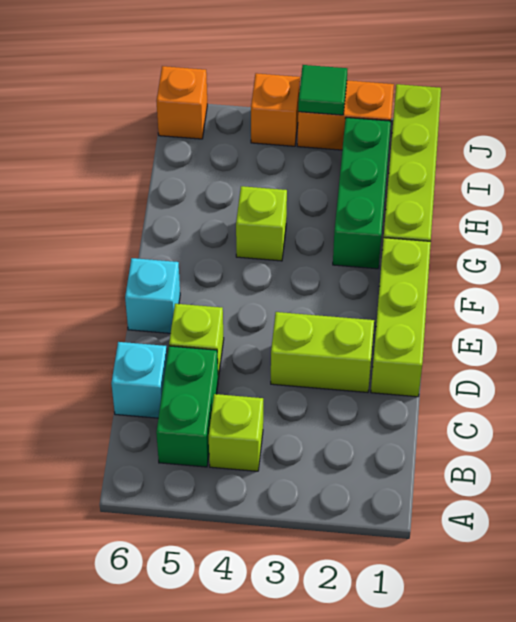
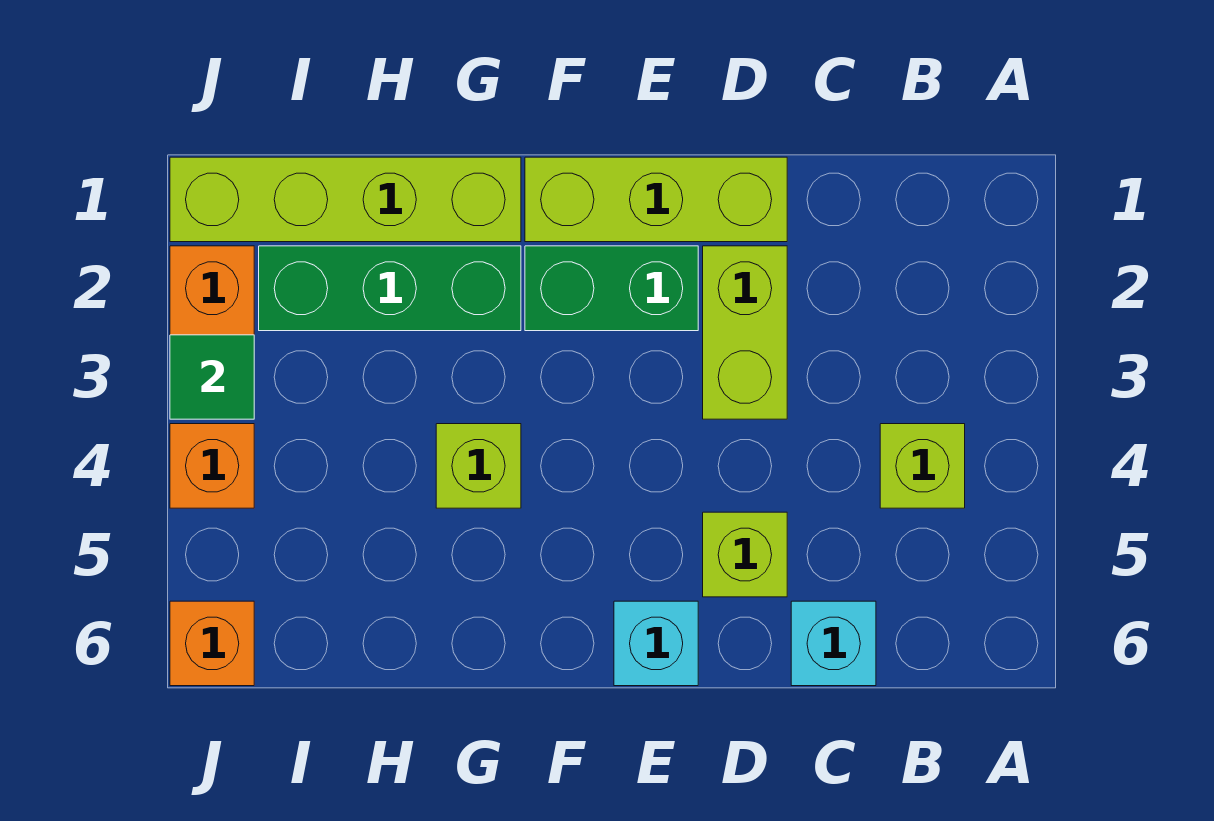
green 1x2 brick [156,346,218,467] -> green 1x2 brick moved to [525,246,698,331]

